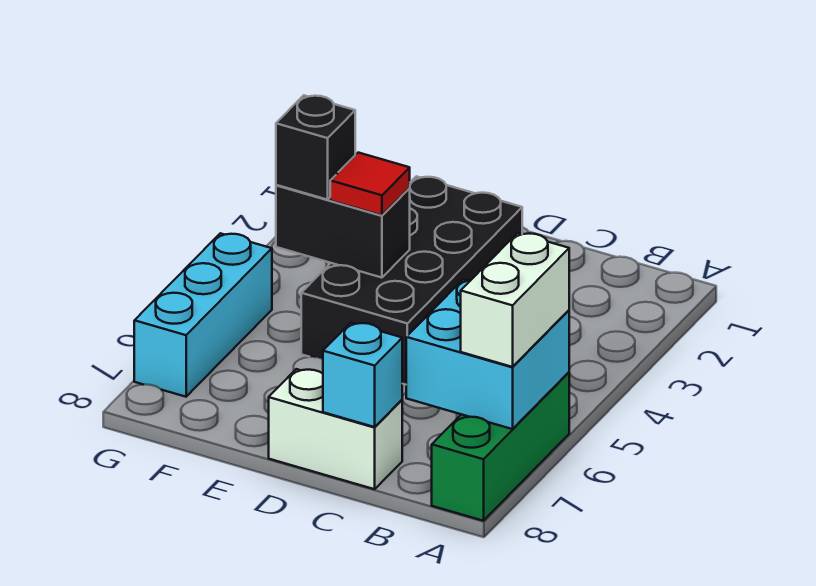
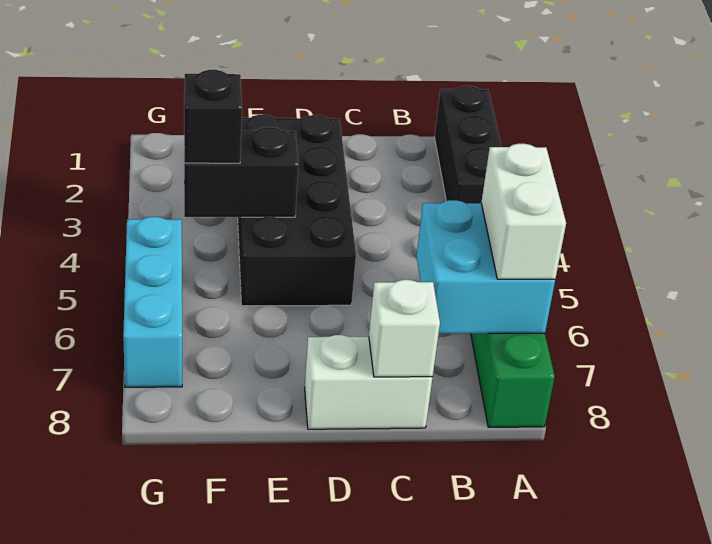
none -> black 1x3 brick [434,86,502,203]
cyan 1x1 brick [323,323,402,427] -> white 1x1 brick [369,280,440,377]
red 1x1 tile [330,153,410,215] -> none

